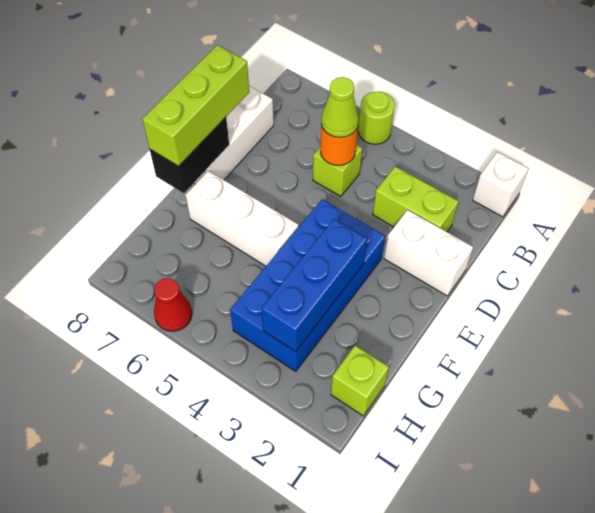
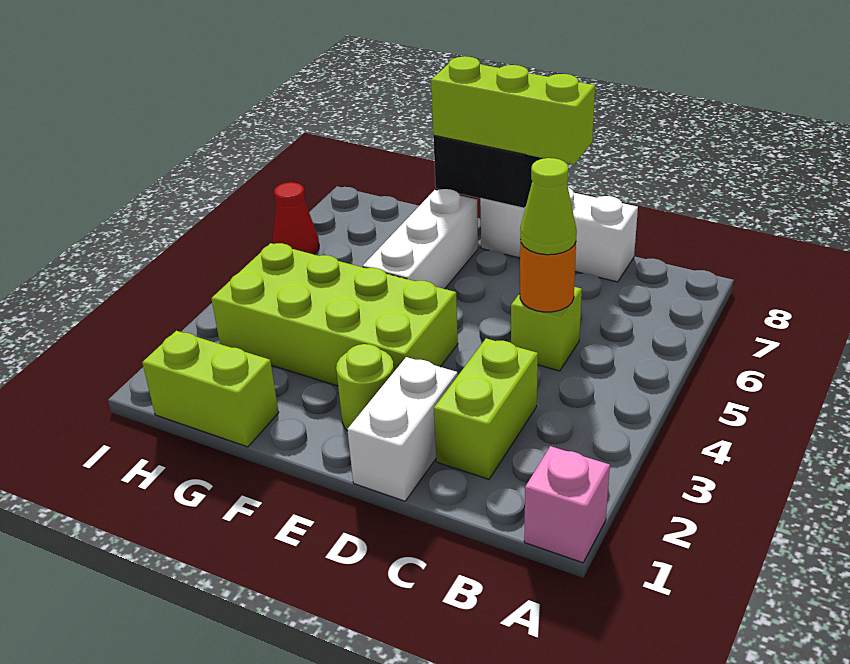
white 1x1 brick [473,152,529,217] -> pink 1x1 brick [524,446,610,563]
lime 1x1 round brick [358,91,395,144] -> lime 1x1 round brick moved to [336,344,394,430]
blue 2x4 brick [230,199,385,371] -> lime 2x4 brick [211,243,458,386]
blue 1x3 brick [261,219,367,352] -> none
lime 1x1 brick [331,345,389,416] -> lime 1x2 brick [142,331,279,447]

